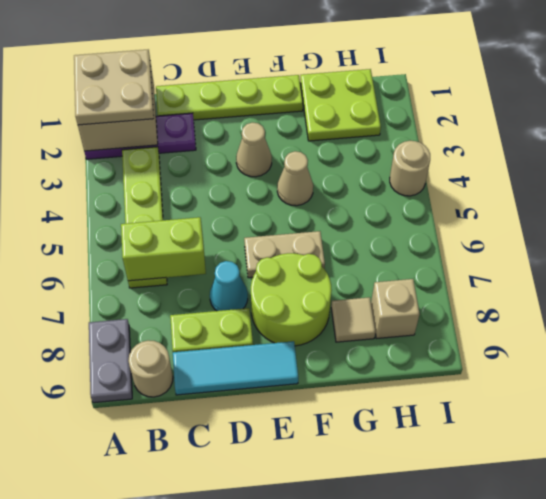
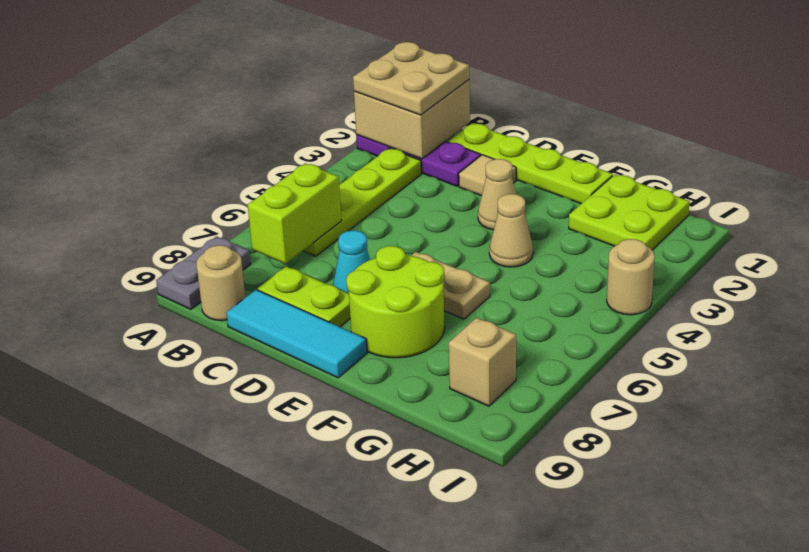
lime 1x2 brick [121,217,206,281] -> lime 1x2 brick turned to [248,164,342,264]
tan 1x1 tile [331,297,375,342] -> tan 1x1 tile moved to [459,155,516,196]

